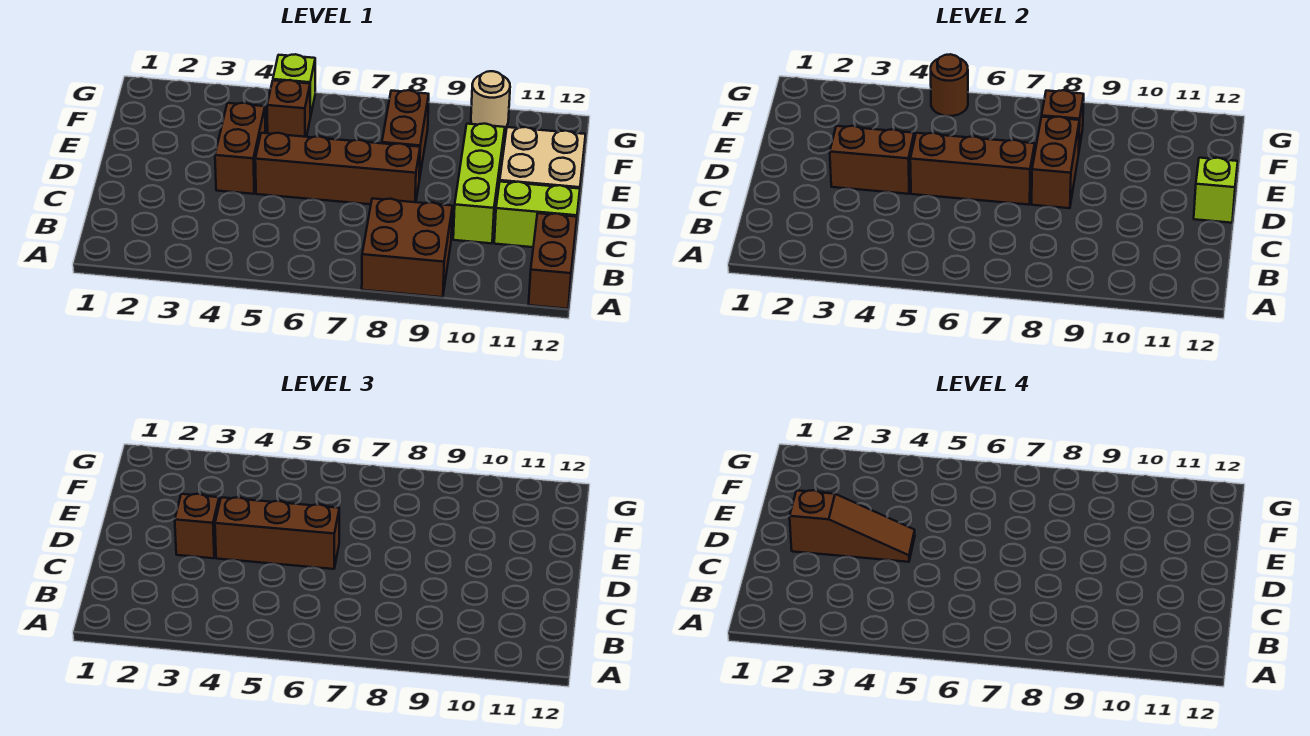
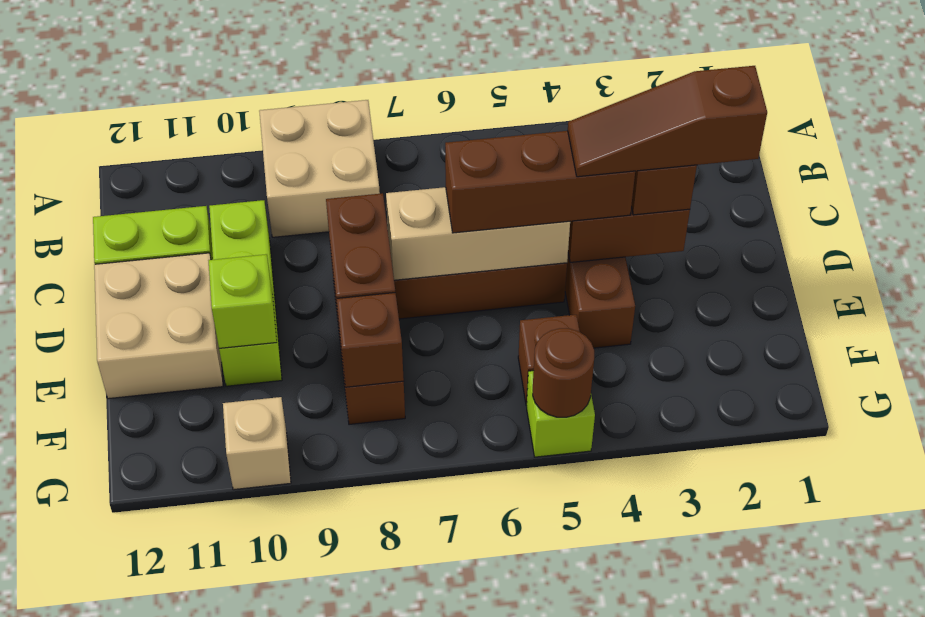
brown 2x2 brick [362,198,452,297] -> tan 2x2 brick [259,100,380,237]
brown 1x2 brick [529,213,577,309] -> none
brown 1x3 brick [910,133,1035,205] -> tan 1x3 brick [386,187,570,280]
lime 1x1 brick [1194,158,1238,223] -> lime 1x1 brick moved to [209,254,277,348]
tan 1x1 round brick [471,71,510,127] -> tan 1x1 brick [223,397,291,490]

